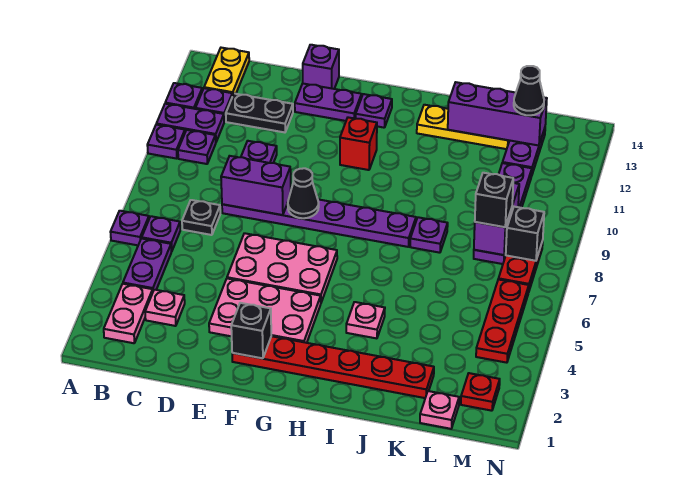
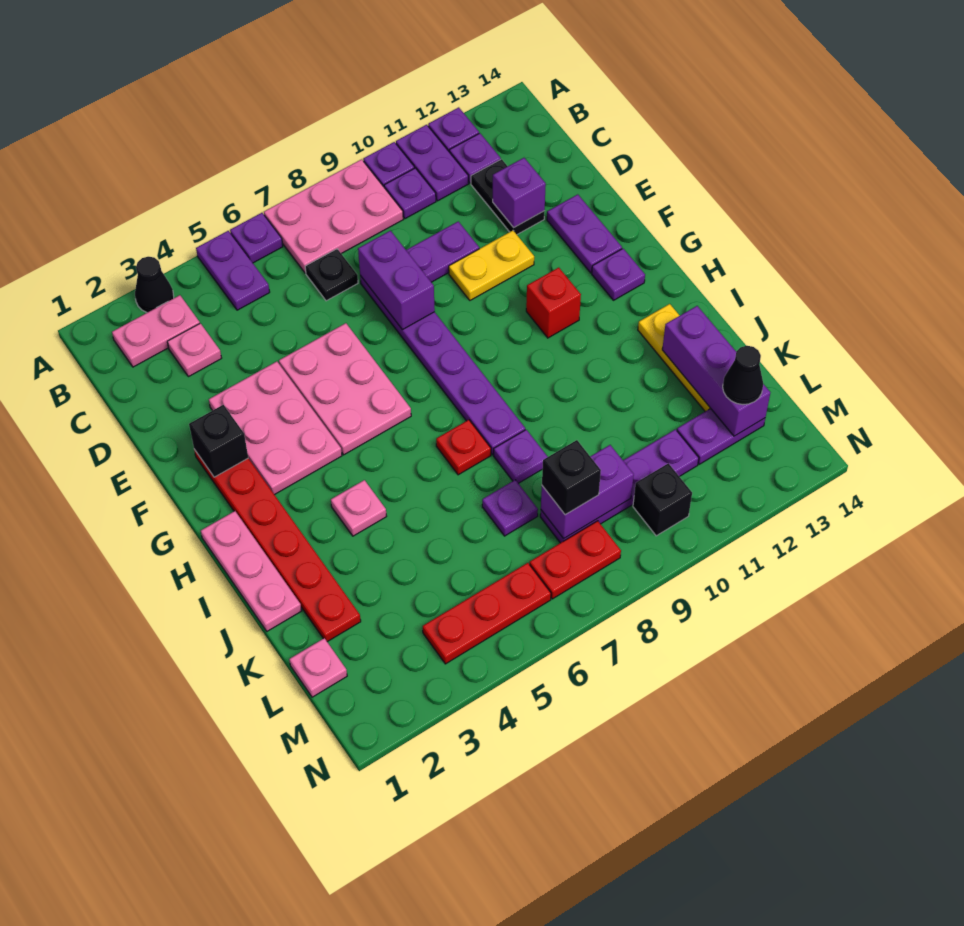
none -> pink 2x3 plate [264,159,403,273]
purple 1x2 plate [123,238,171,291] -> purple 1x2 plate turned to [196,231,270,310]
purple 1x1 plate [142,216,180,252] -> purple 1x1 plate moved to [482,480,538,536]
yellow 1x2 plate [204,48,249,96] -> yellow 1x2 plate moved to [449,231,534,300]
purple 1x1 brick [303,45,339,89] -> purple 1x1 brick moved to [493,158,546,228]
black 1x1 cone [288,168,319,218] -> black 1x1 cone moved to [135,257,174,313]
none -> pink 1x3 plate [201,511,302,631]
red 1x1 plate [461,373,500,411] -> red 1x1 plate moved to [436,420,491,475]
black 1x1 brick [506,207,544,261] -> black 1x1 brick moved to [633,463,692,536]

